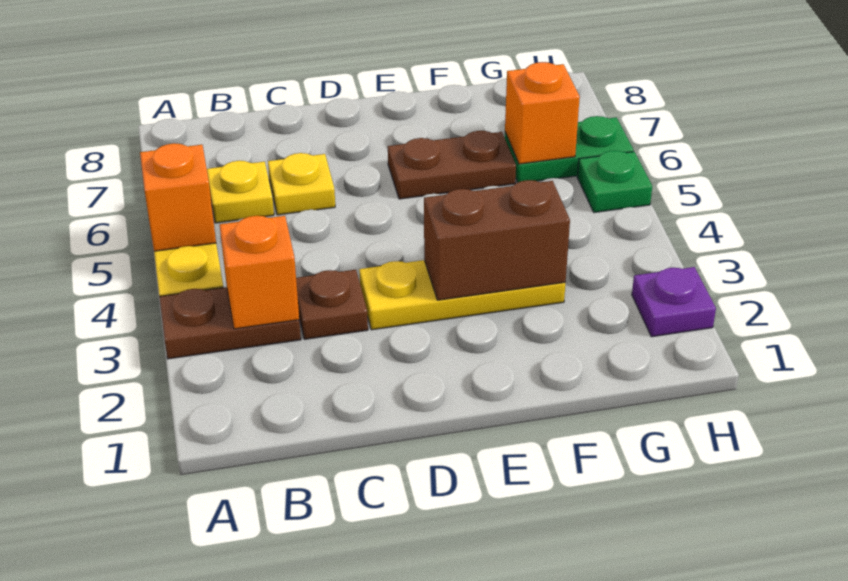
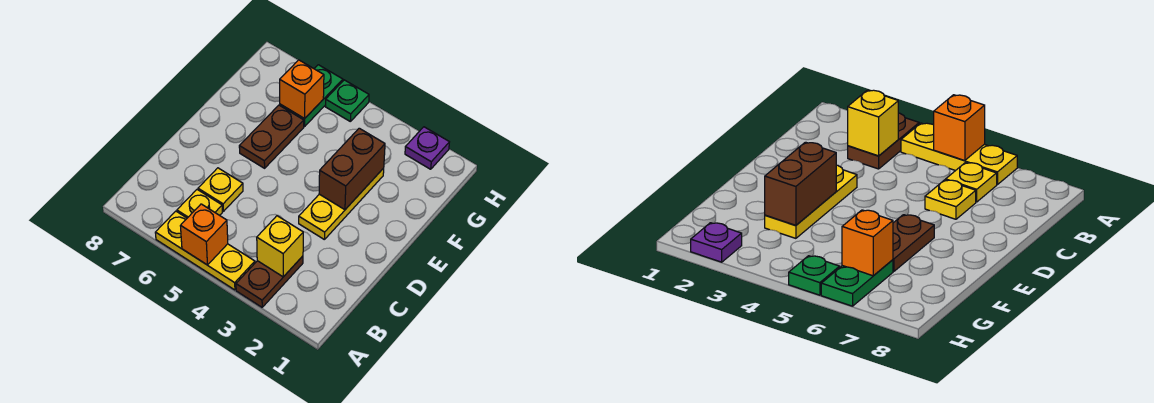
orange 1x1 brick [220,216,299,329] -> yellow 1x1 brick [257,216,303,277]
brown 1x1 plate [296,270,368,339] -> none

